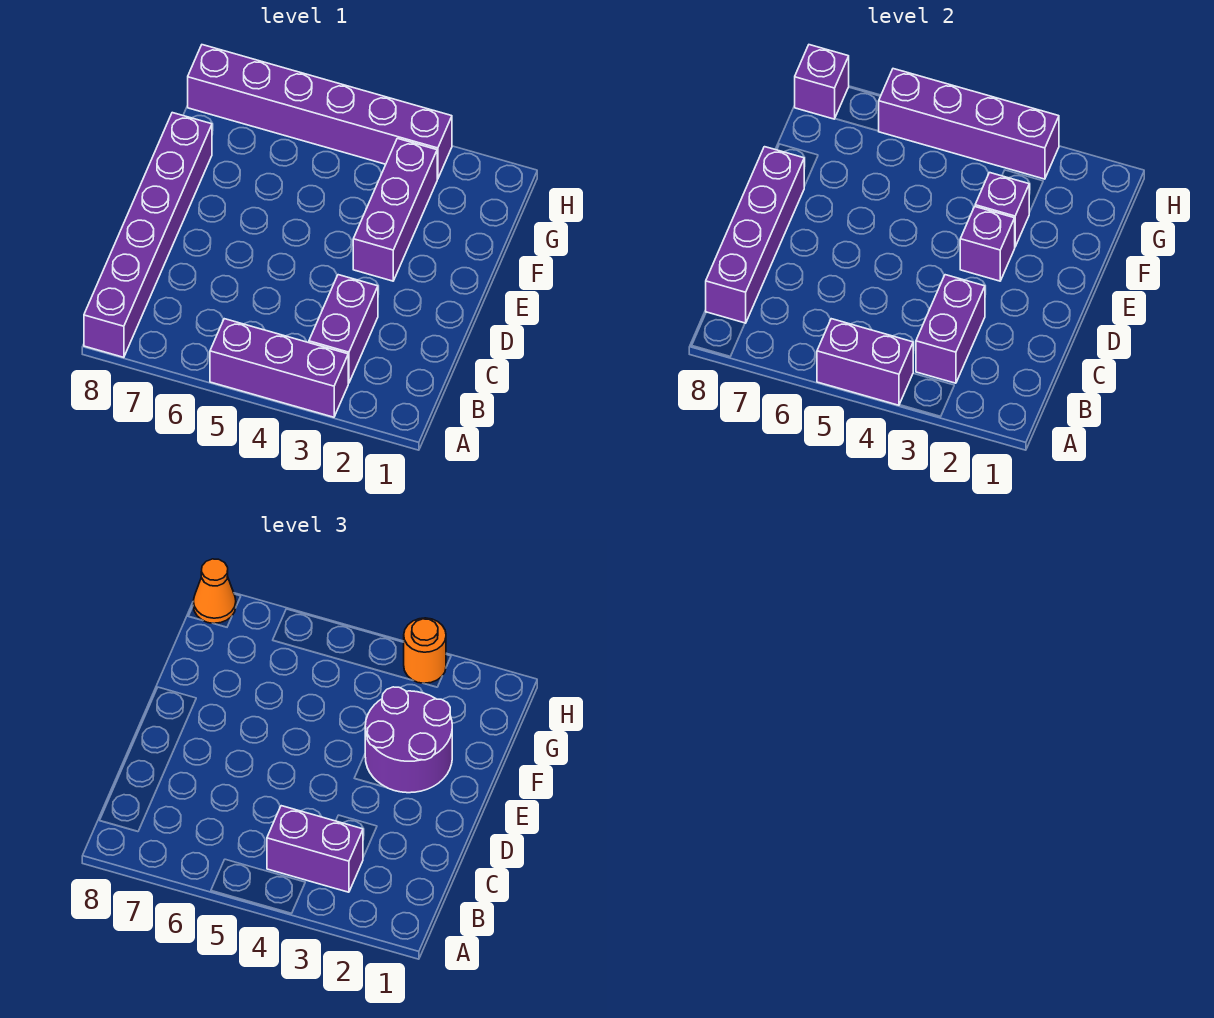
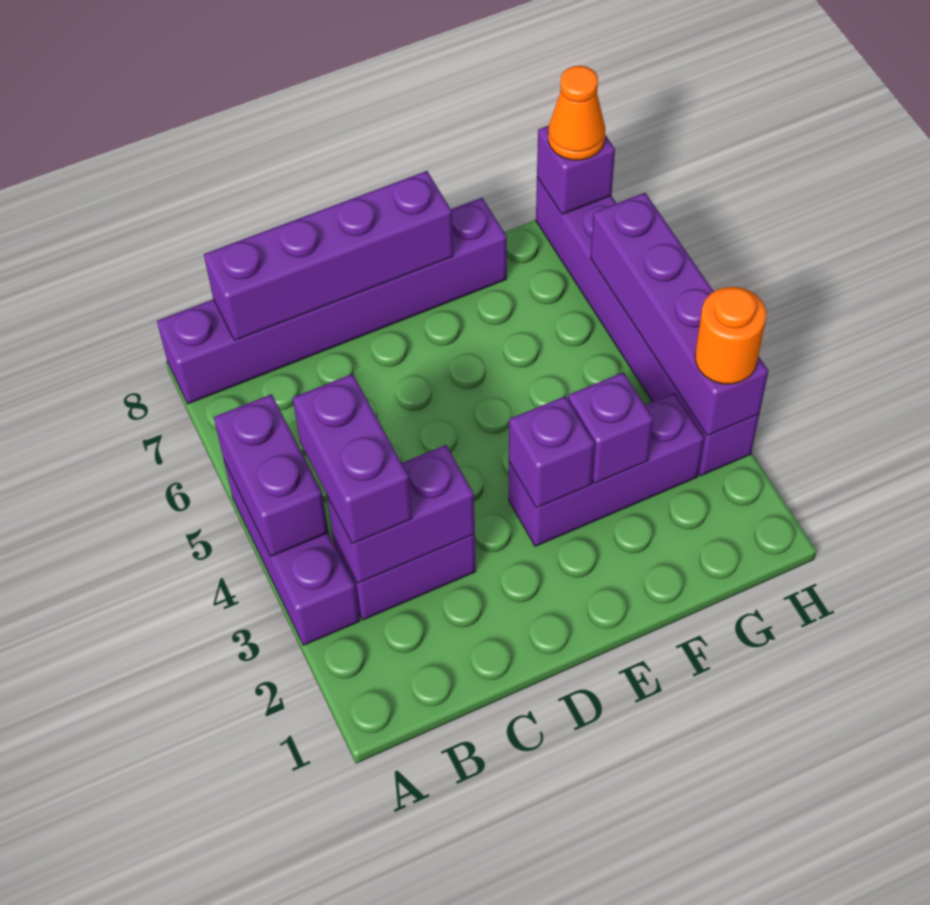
purple 2x2 round brick [365,687,452,793] -> none

